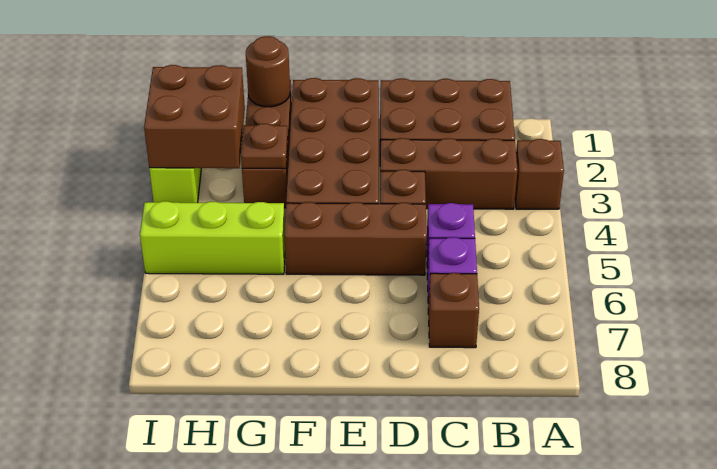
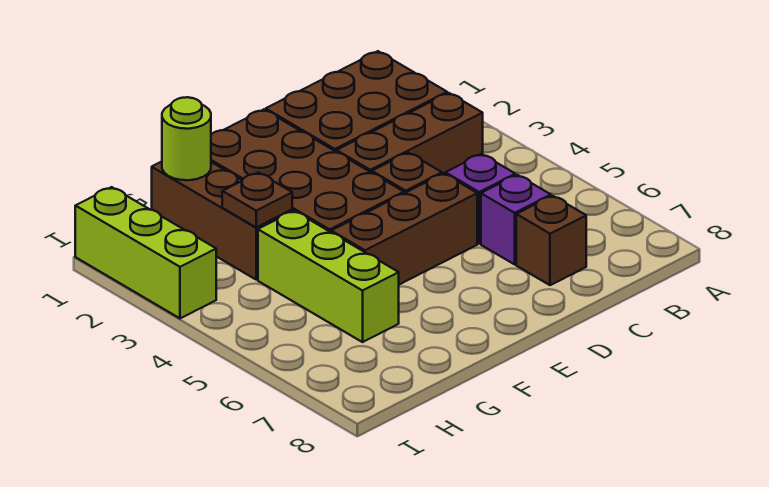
brown 1x1 brick [515,139,564,209] -> none
brown 1x1 round brick [246,36,290,107] -> lime 1x1 round brick [162,97,211,180]
lime 1x3 brick [140,201,285,274] -> lime 1x3 brick turned to [258,211,399,342]
brown 2x2 brick [144,65,245,168] -> none

